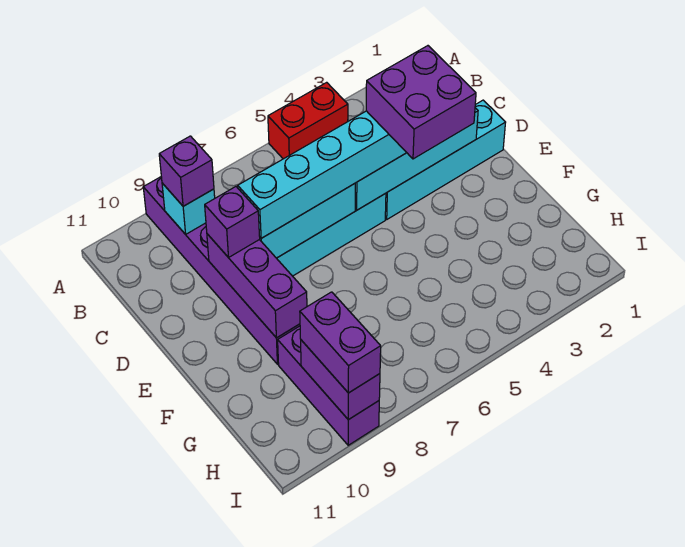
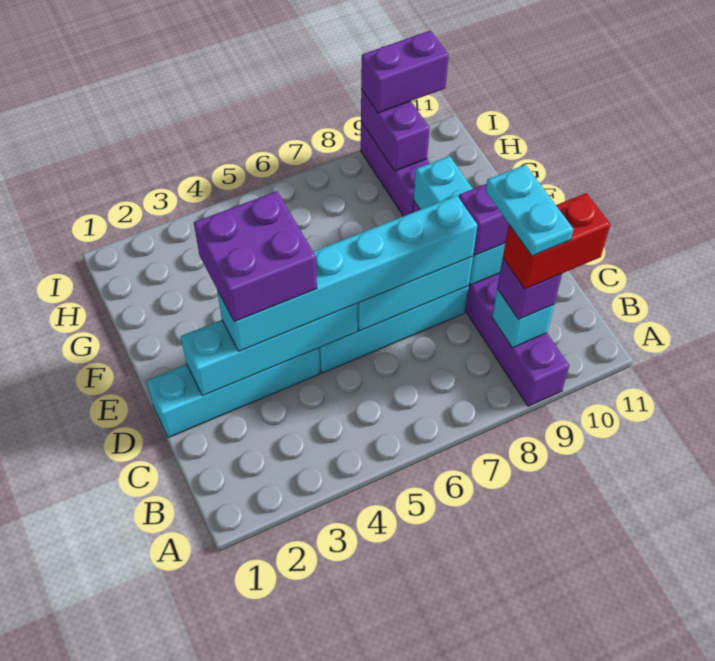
red 1x2 brick [268,82,348,159] -> red 1x2 brick moved to [503,193,610,289]
none -> cyan 1x2 plate [486,165,573,256]
purple 1x3 brick [207,234,307,338] -> cyan 1x3 brick [414,156,505,285]
purple 1x2 brick [300,292,381,393] -> purple 1x2 brick turned to [361,31,449,113]

